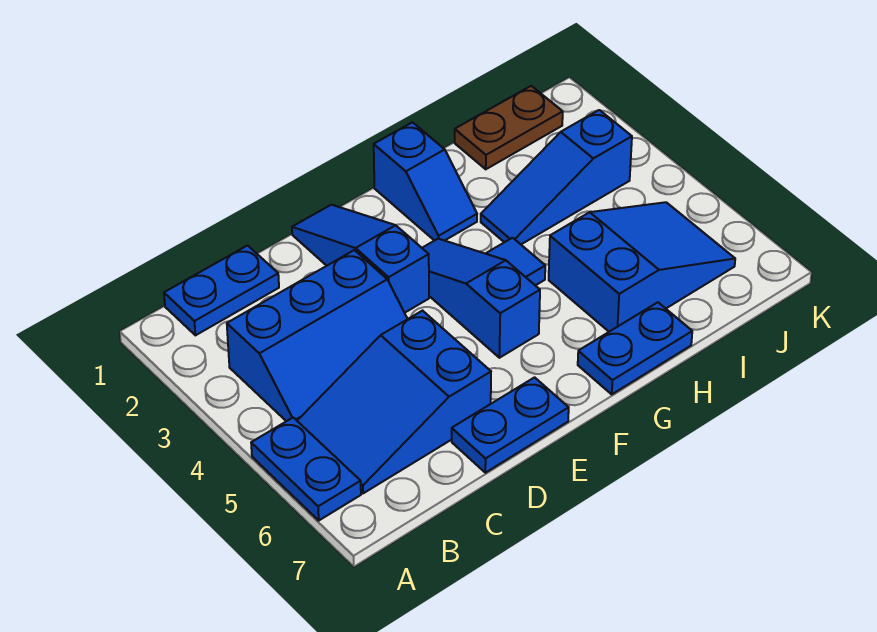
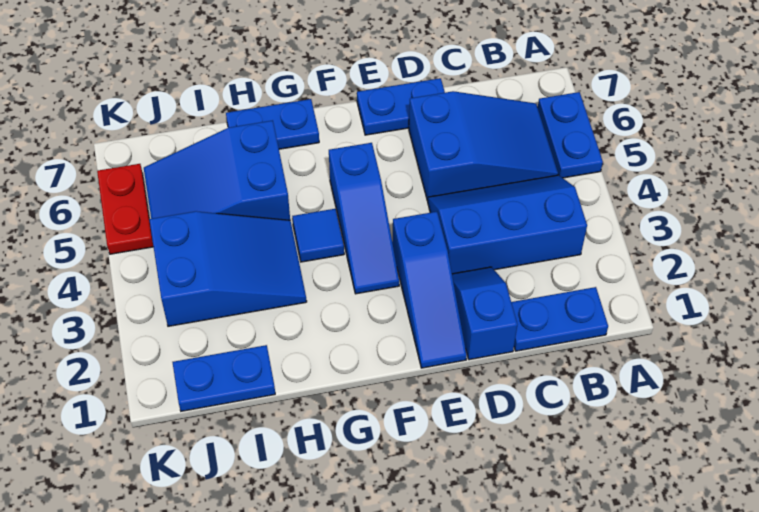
blue 1x2 slope [374,122,477,241] -> blue 1x2 slope moved to [452,267,517,360]
blue 1x3 slope [481,110,632,244] -> blue 2x3 slope [149,211,307,326]
brown 1x2 plate [455,86,563,169] -> blue 1x2 plate [173,345,275,411]
none -> red 1x2 plate [97,164,153,254]

